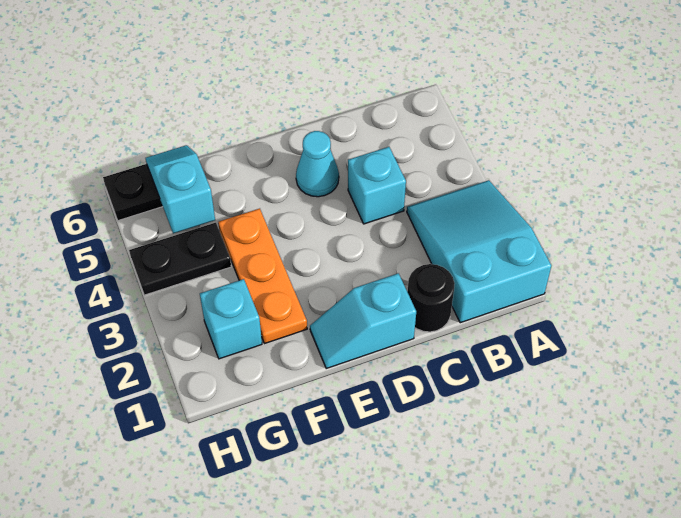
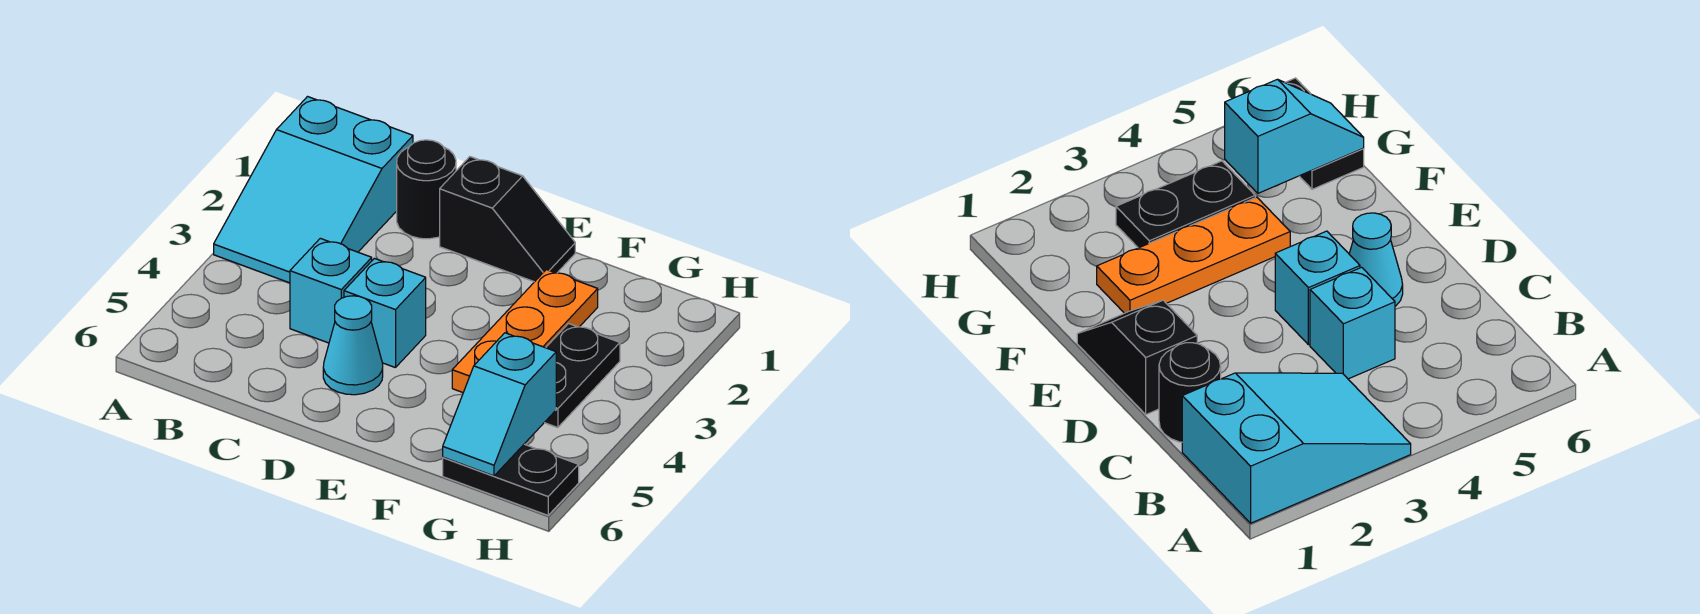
cyan 1x2 slope [310,273,416,368] -> black 1x2 slope [440,157,575,282]
cyan 1x1 brick [200,279,262,359] -> cyan 1x1 brick moved to [344,258,426,368]
black 1x2 plate [129,223,231,295] -> black 1x2 plate turned to [544,324,620,428]

